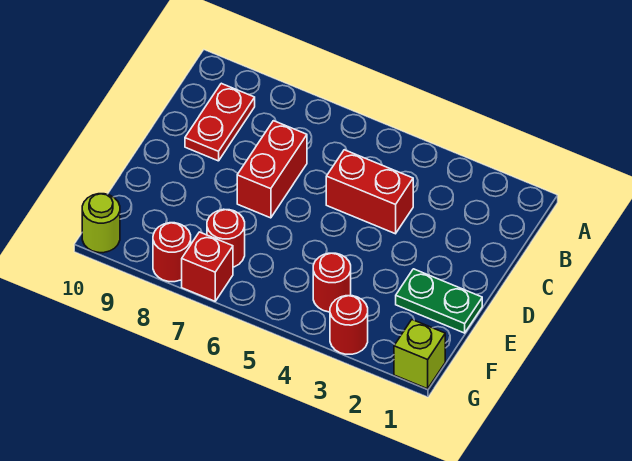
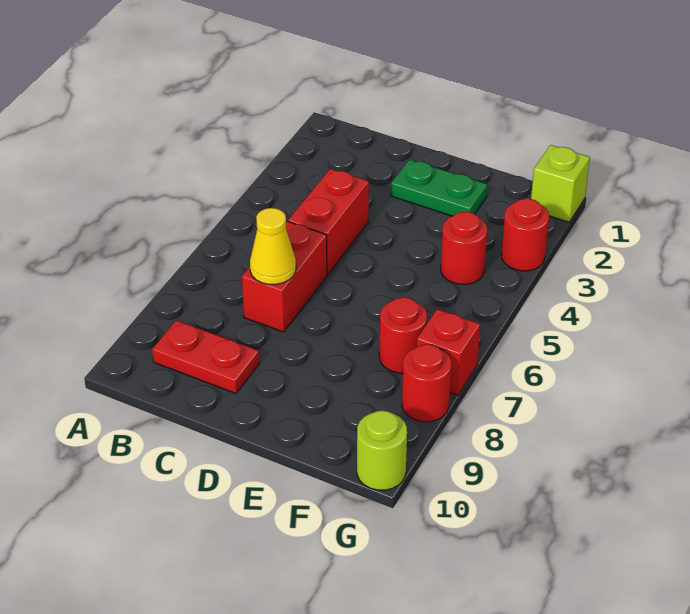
red 1x2 brick [237,121,307,218] -> red 1x2 brick turned to [242,221,327,332]
none -> yellow 1x1 cone [250,208,296,284]
green 1x2 plate [396,269,482,333] -> green 1x2 plate turned to [391,159,487,216]

